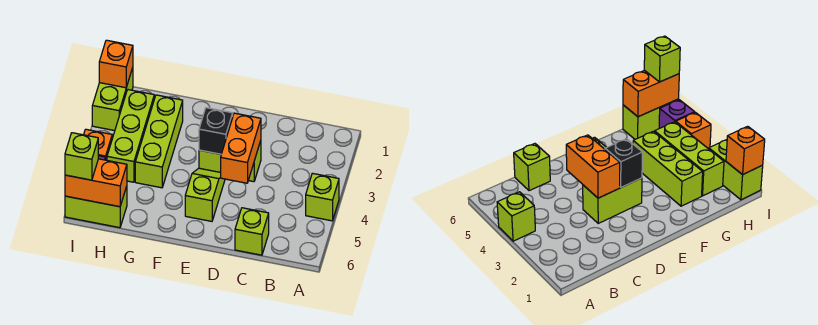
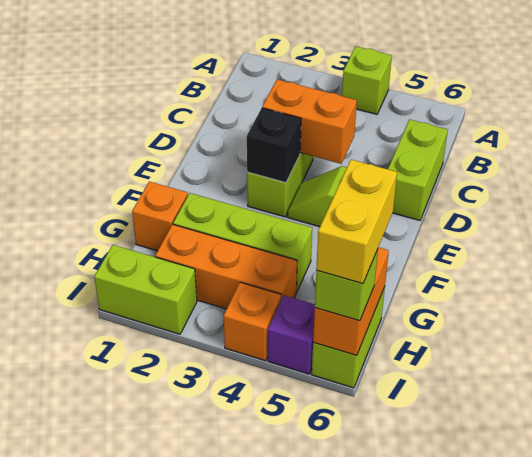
lime 1x1 brick [235,208,269,255] -> lime 1x2 brick [388,119,448,220]
lime 1x3 brick [107,90,154,182] -> orange 1x3 brick [155,224,297,309]
none -> yellow 1x2 brick [316,160,397,284]
orange 1x1 brick [99,40,133,88] -> orange 1x1 brick moved to [132,182,188,251]

